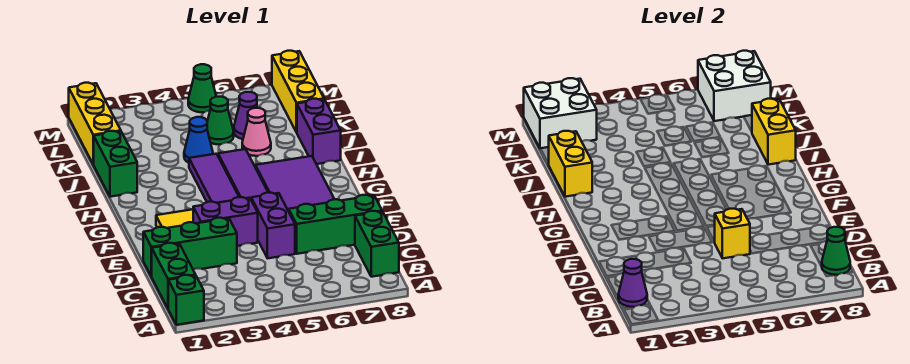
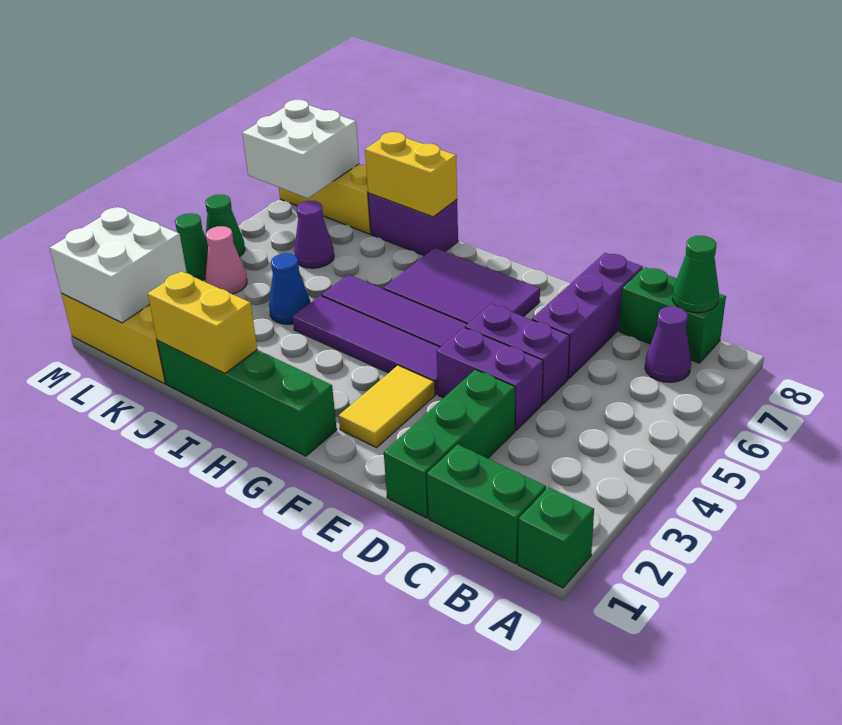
purple 1x1 cone [618,259,647,307] -> purple 1x1 cone moved to [645,306,691,382]
yellow 1x1 brick [715,209,750,258] -> none
green 1x3 brick [289,195,382,254] -> purple 1x3 brick [532,253,643,379]
purple 1x2 brick [193,197,258,246] -> purple 1x2 brick turned to [436,327,543,430]
green 1x2 brick [93,131,137,197] -> green 1x4 brick [157,340,337,456]
pink 1x1 cone [242,108,271,156] -> pink 1x1 cone moved to [206,226,247,294]
green 1x1 cone [207,97,234,145] -> green 1x1 cone moved to [175,213,208,280]

